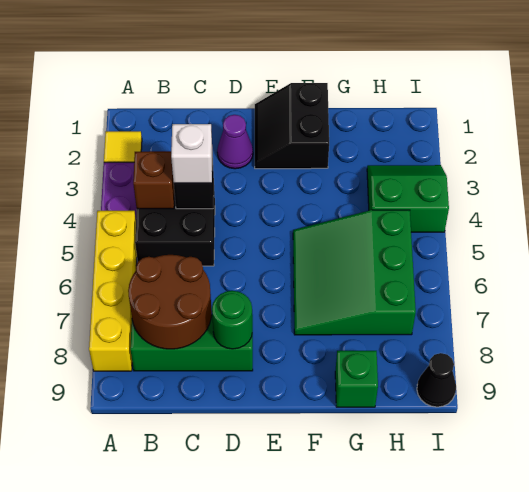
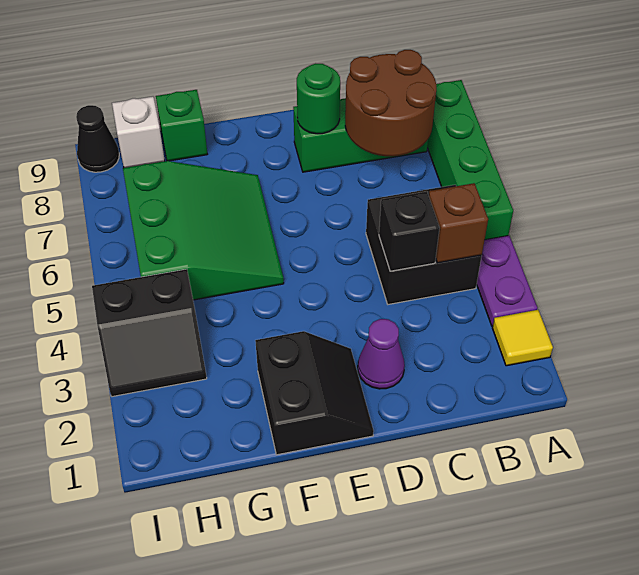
yellow 1x4 brick [89,211,137,371] -> green 1x4 brick [427,80,513,240]
white 1x1 brick [171,124,212,183] -> white 1x1 brick moved to [112,96,165,168]
green 2x2 slope [367,165,449,232] -> black 2x2 slope [92,269,207,397]

